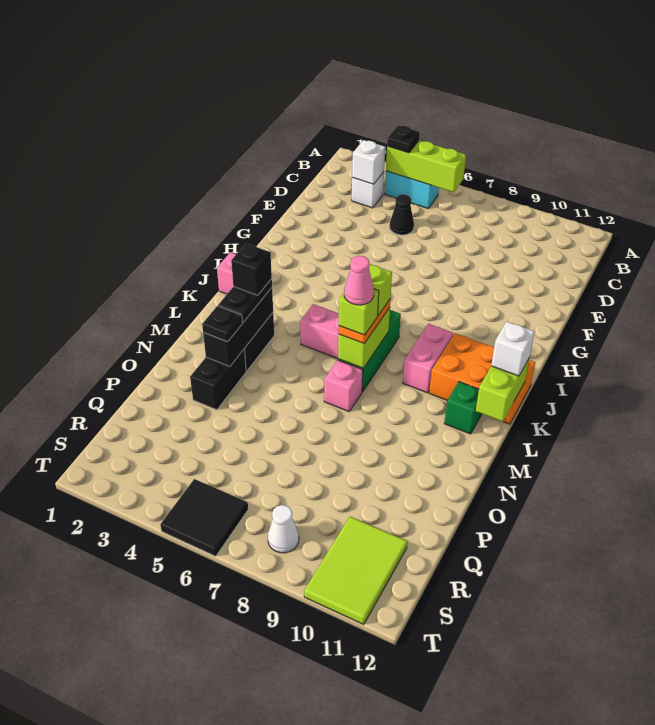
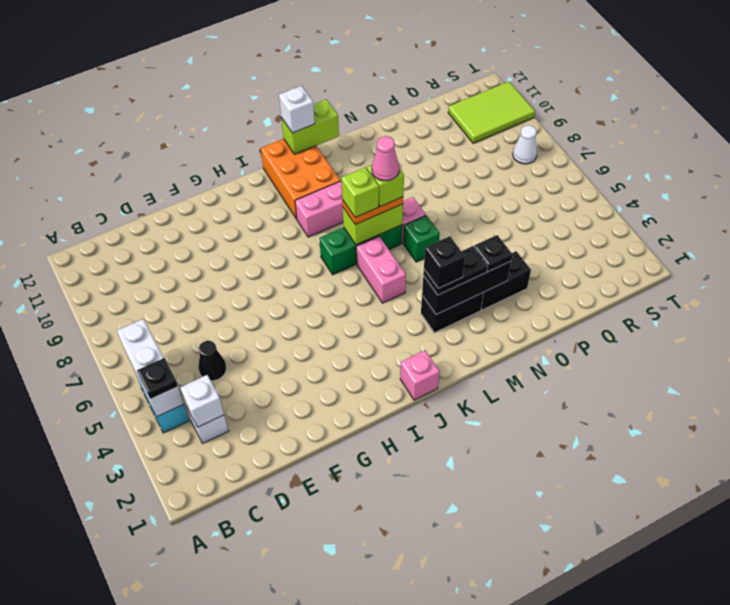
lime 1x3 brick [386,140,466,192] -> white 1x3 brick [117,319,184,416]
green 1x1 brick [444,382,482,434] -> green 1x1 brick moved to [403,215,440,262]
black 2x2 tile [160,479,248,556] -> none

